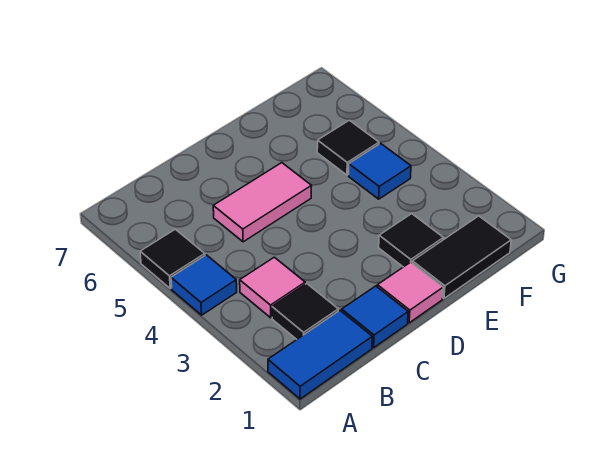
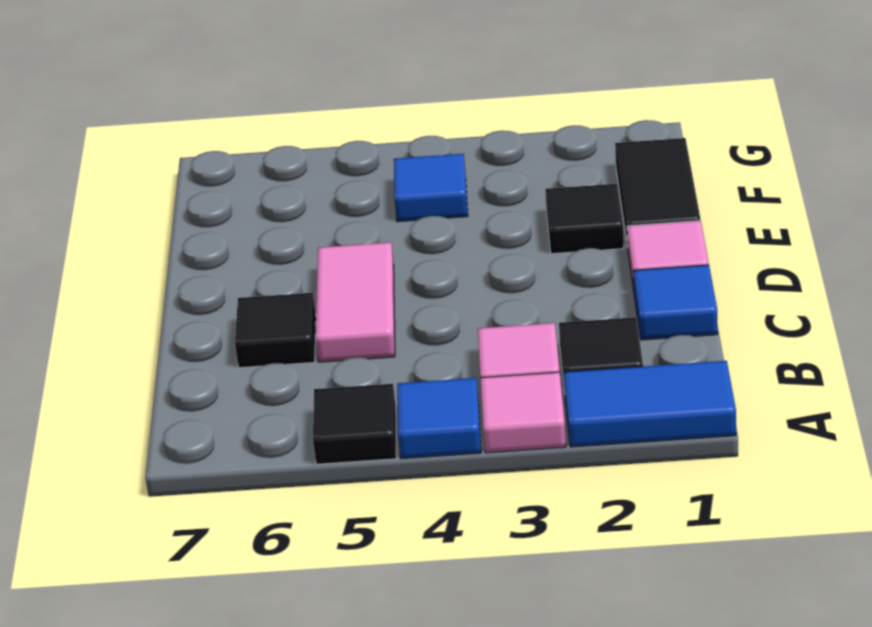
blue 1x2 tile [268,311,372,399] -> blue 1x2 tile turned to [564,361,736,447]
none -> pink 1x1 tile [480,372,566,453]
black 1x1 tile [317,120,379,175] -> black 1x1 tile moved to [235,293,316,368]

